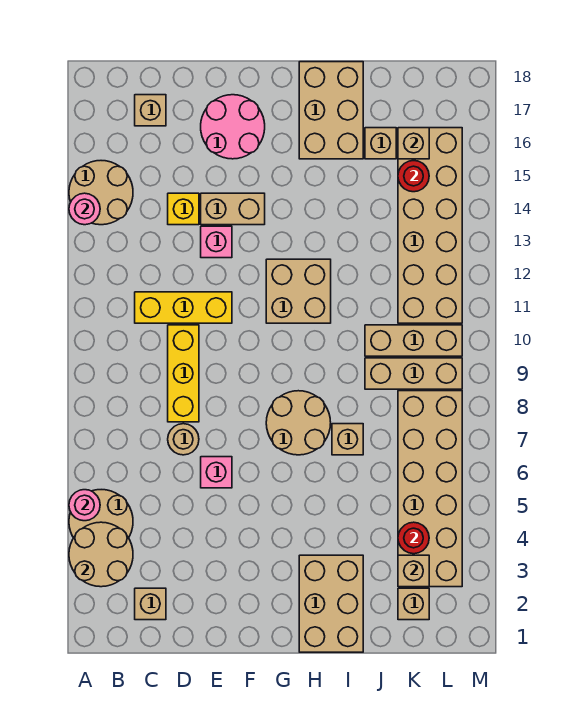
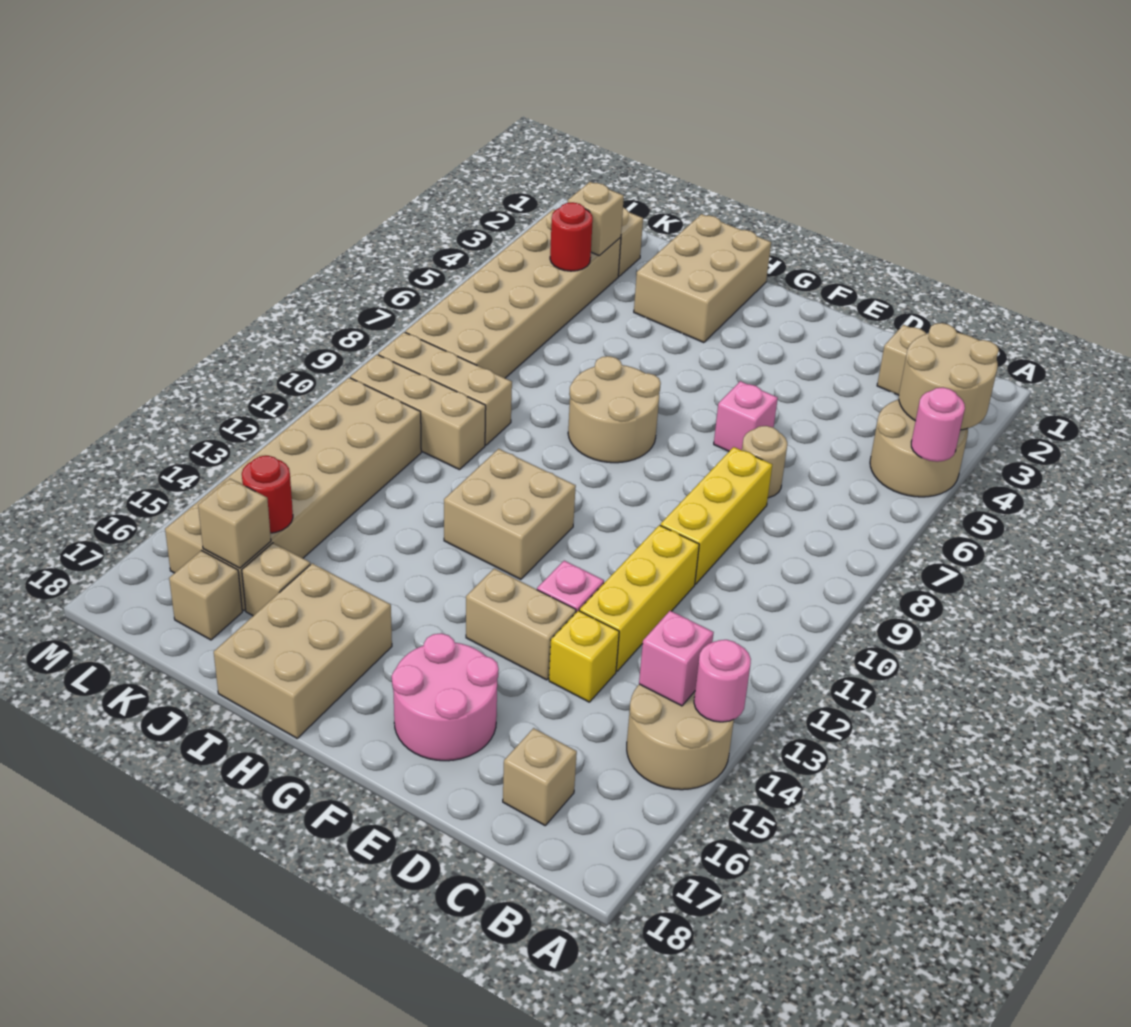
none -> pink 1x1 brick [639,611,714,706]
yellow 1x3 brick [135,292,232,323] -> yellow 1x3 brick turned to [579,525,699,671]
tan 1x1 brick [332,424,363,455] -> tan 1x1 brick moved to [169,551,242,640]

